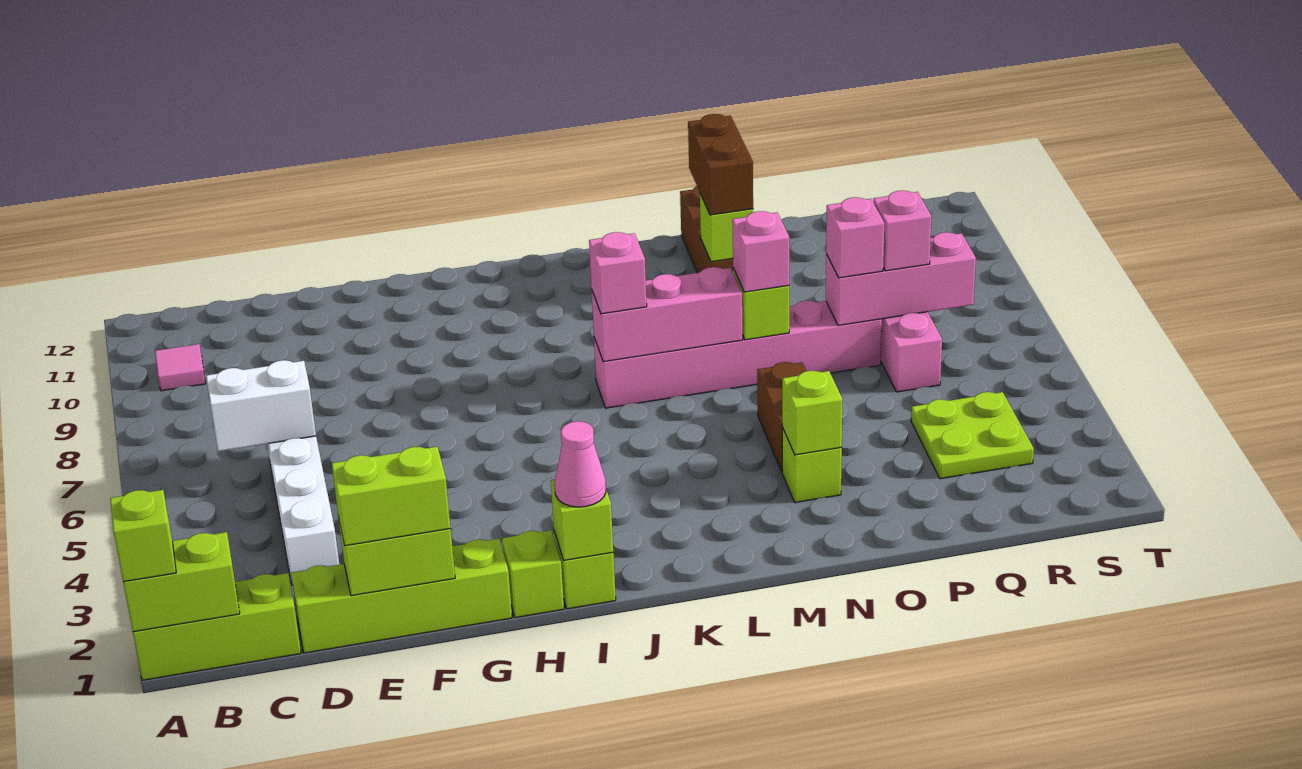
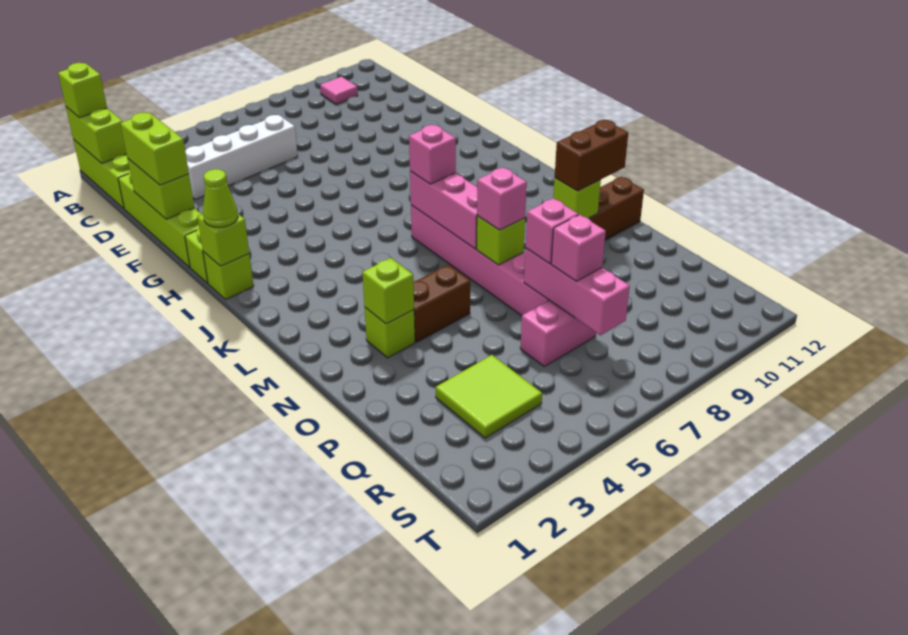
white 1x2 brick [206,360,316,451] -> none
pink 1x1 cone [555,421,606,507] -> lime 1x1 cone [203,169,238,227]
lime 2x2 plate [911,392,1034,479] -> lime 2x2 tile [436,355,542,438]

